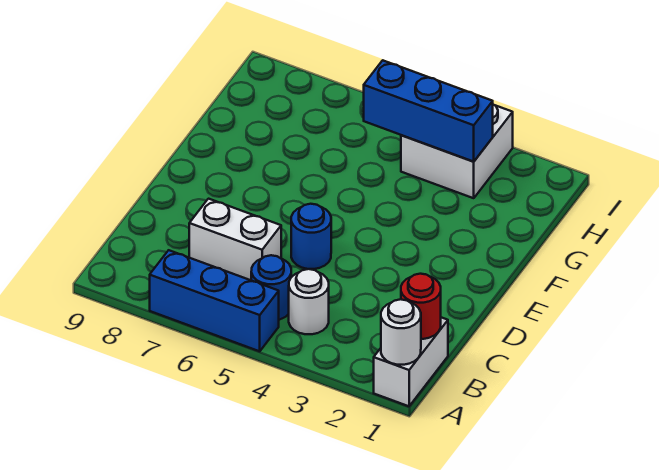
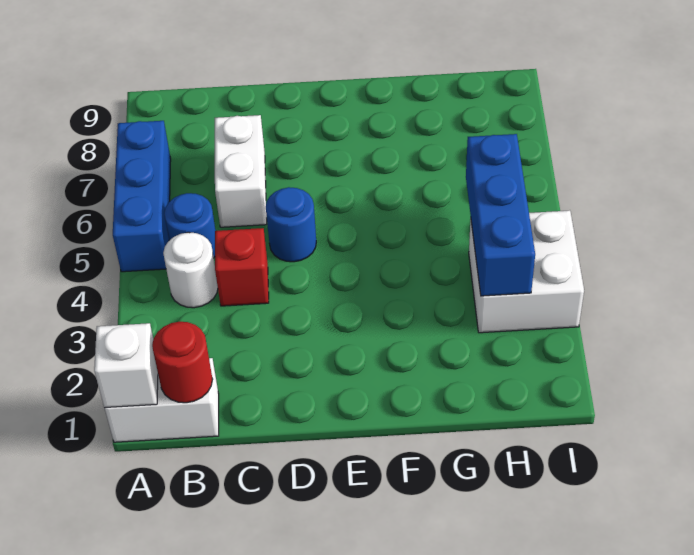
white 1x1 round brick [381,299,421,365] -> white 1x1 brick [94,323,158,408]
none -> red 1x1 brick [215,228,269,306]

